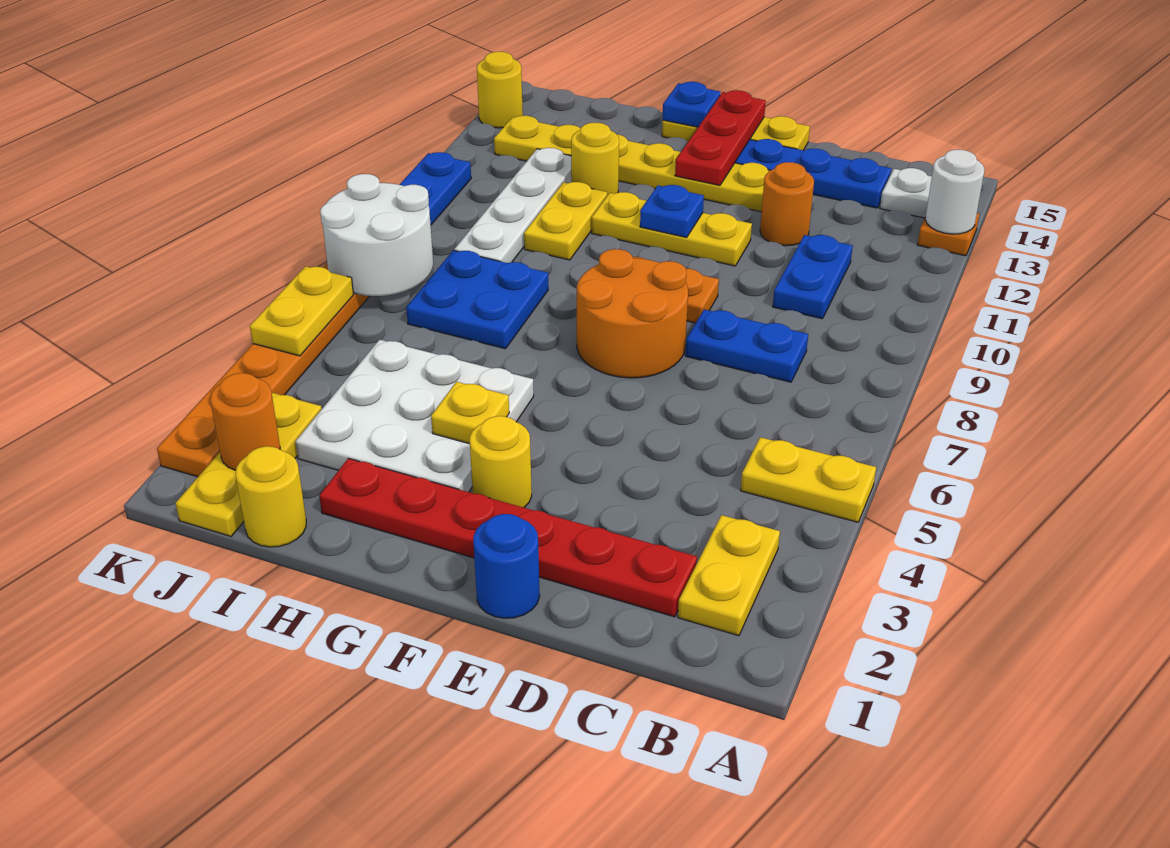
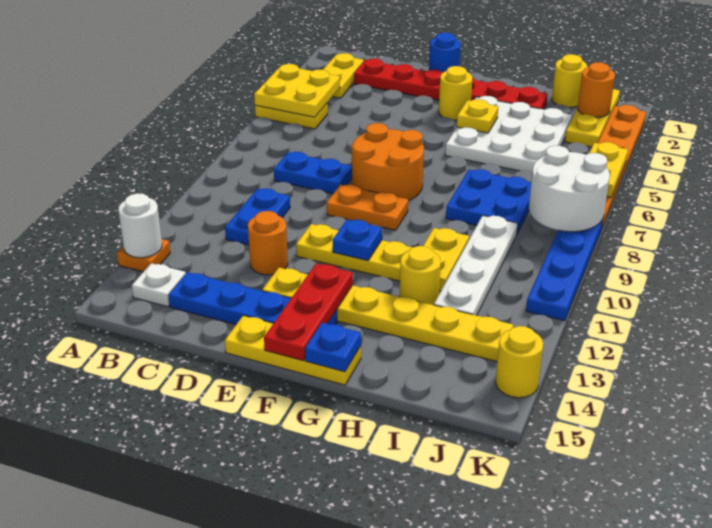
none -> yellow 2x2 plate [254,64,340,117]

